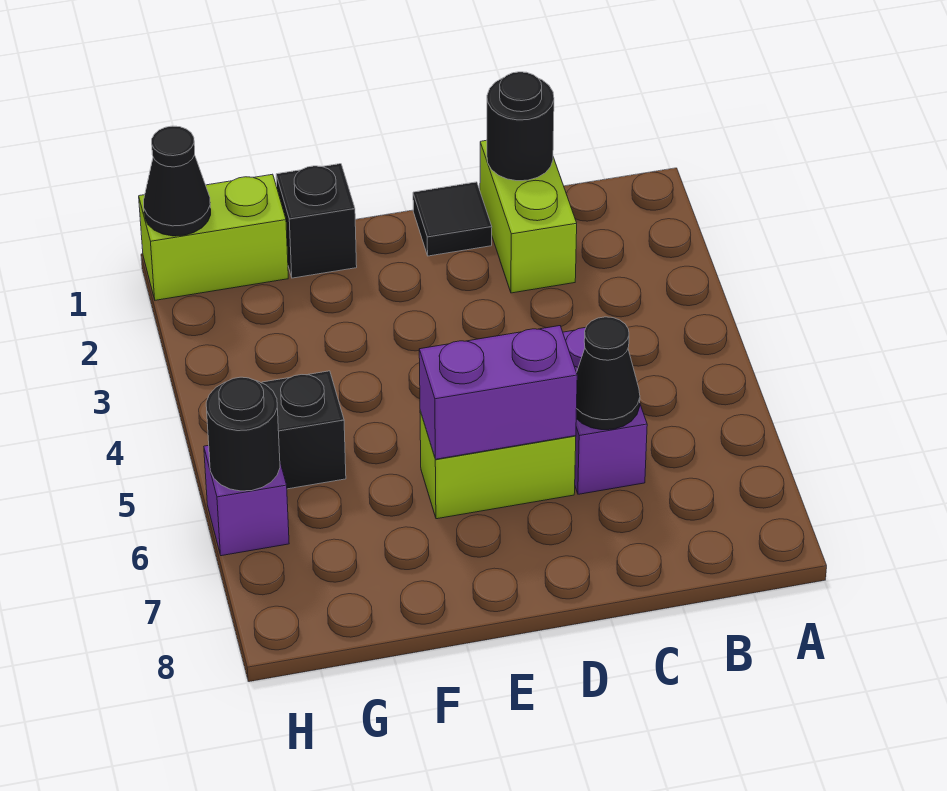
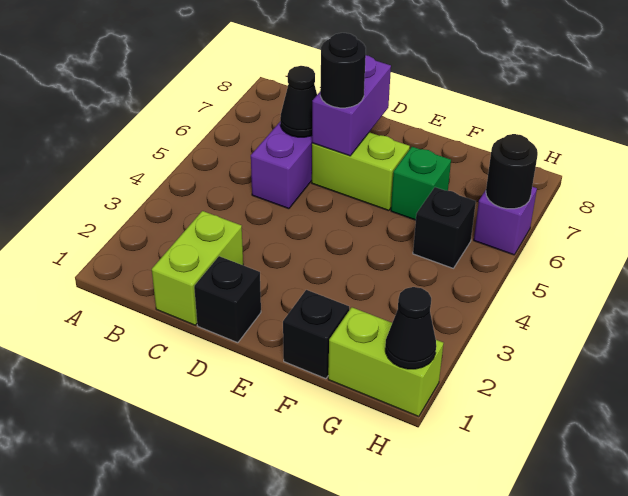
black 1x1 round brick [487,72,554,181] -> black 1x1 round brick moved to [320,33,366,108]
black 1x1 tile [413,182,492,256] -> black 1x1 brick [194,256,261,343]
purple 1x2 brick [419,326,577,459] -> purple 1x2 brick turned to [312,55,391,156]
none -> green 1x1 brick [391,147,451,220]

